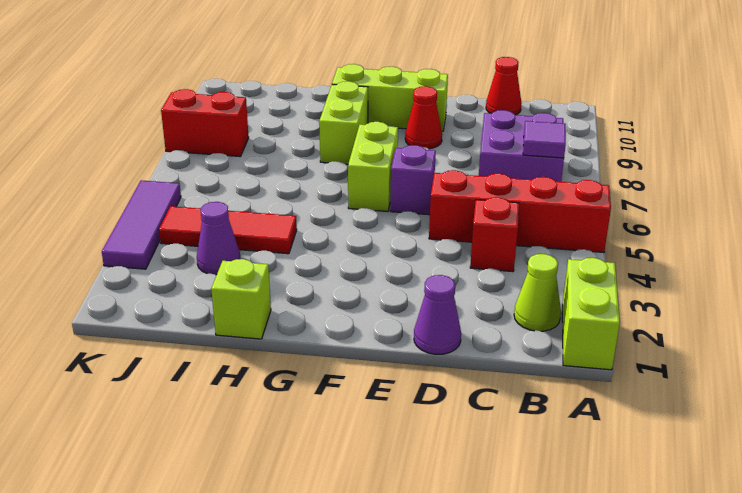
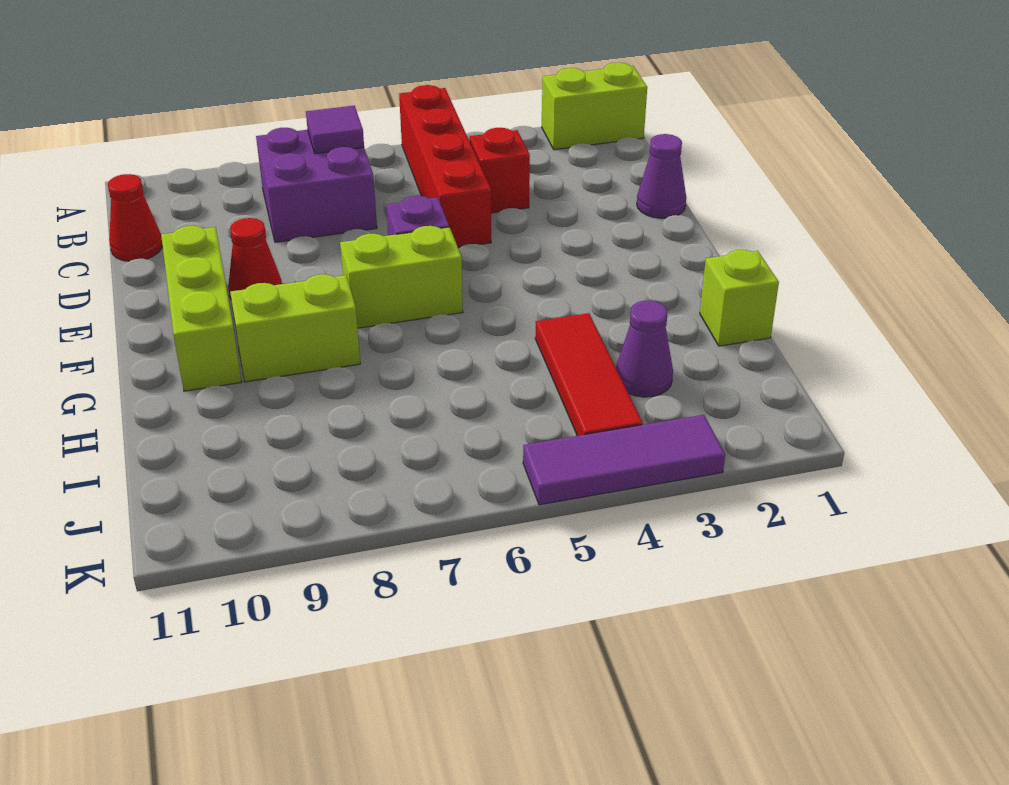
lime 1x1 cone [514,254,561,331] -> none
red 1x2 brick [161,89,249,156] -> none

